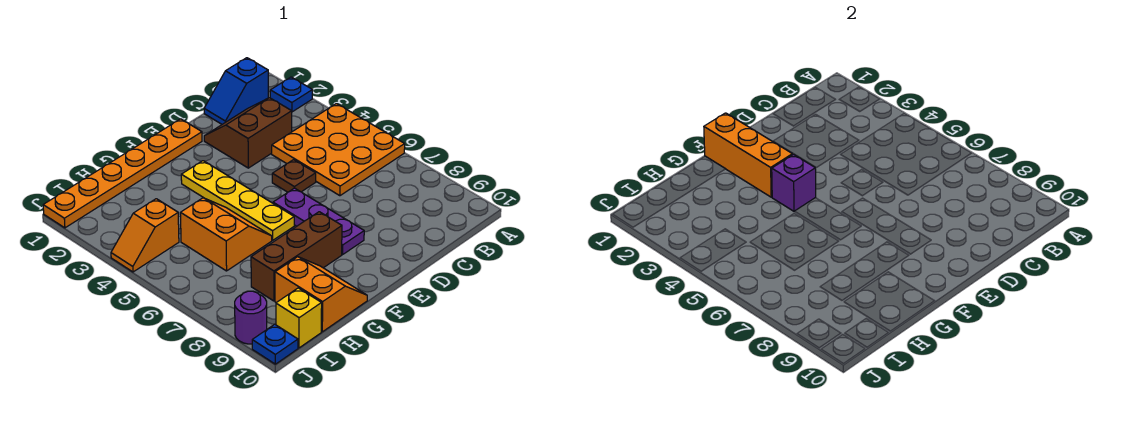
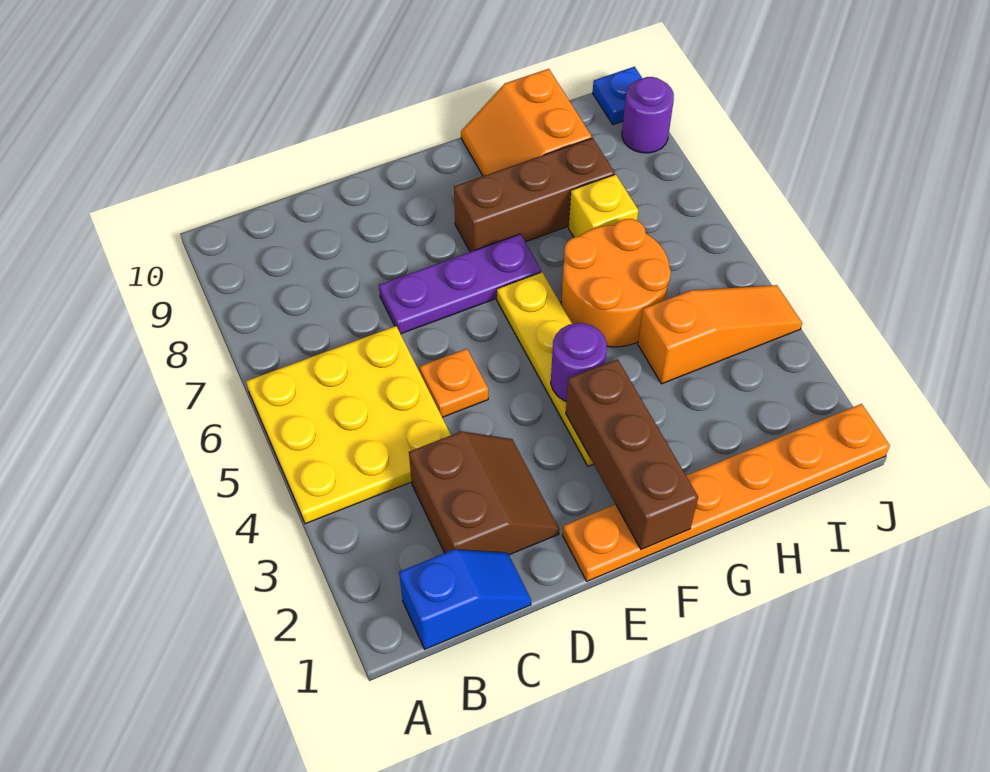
blue 1x1 plate [270,77,313,112] -> none
orange 3x3 plate [272,104,405,196] -> yellow 3x3 plate [246,326,451,524]
brown 2x2 slope [204,98,292,168] -> brown 2x2 slope turned to [409,432,559,555]
brown 1x1 plate [272,160,316,192] -> orange 1x1 plate [420,349,488,417]
purple 1x3 plate [273,188,364,254] -> purple 1x3 plate turned to [379,234,541,334]
orange 1x3 brick [704,113,792,197] -> brown 1x3 brick [566,359,698,550]
purple 1x1 brick [772,155,816,211] -> purple 1x1 round brick [551,323,607,401]
orange 2x2 slope [180,198,272,271] -> orange 2x2 round brick [561,219,671,347]
orange 1x2 slope [111,199,179,272] -> orange 1x3 slope [638,285,802,384]
yellow 1x1 brick [276,288,322,348] -> yellow 1x1 brick moved to [569,174,638,237]

